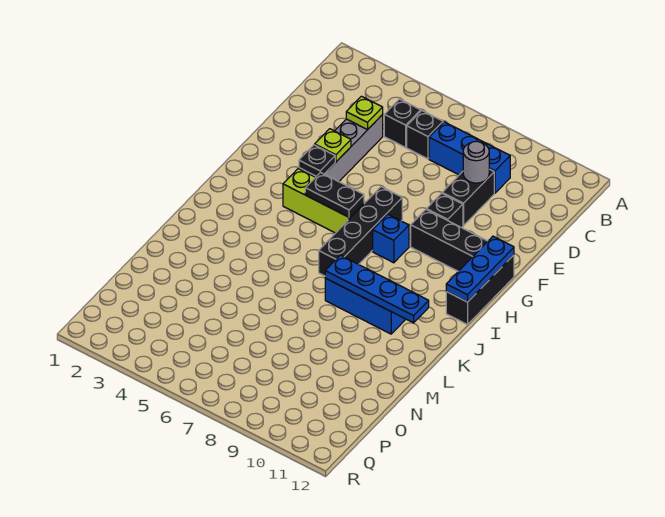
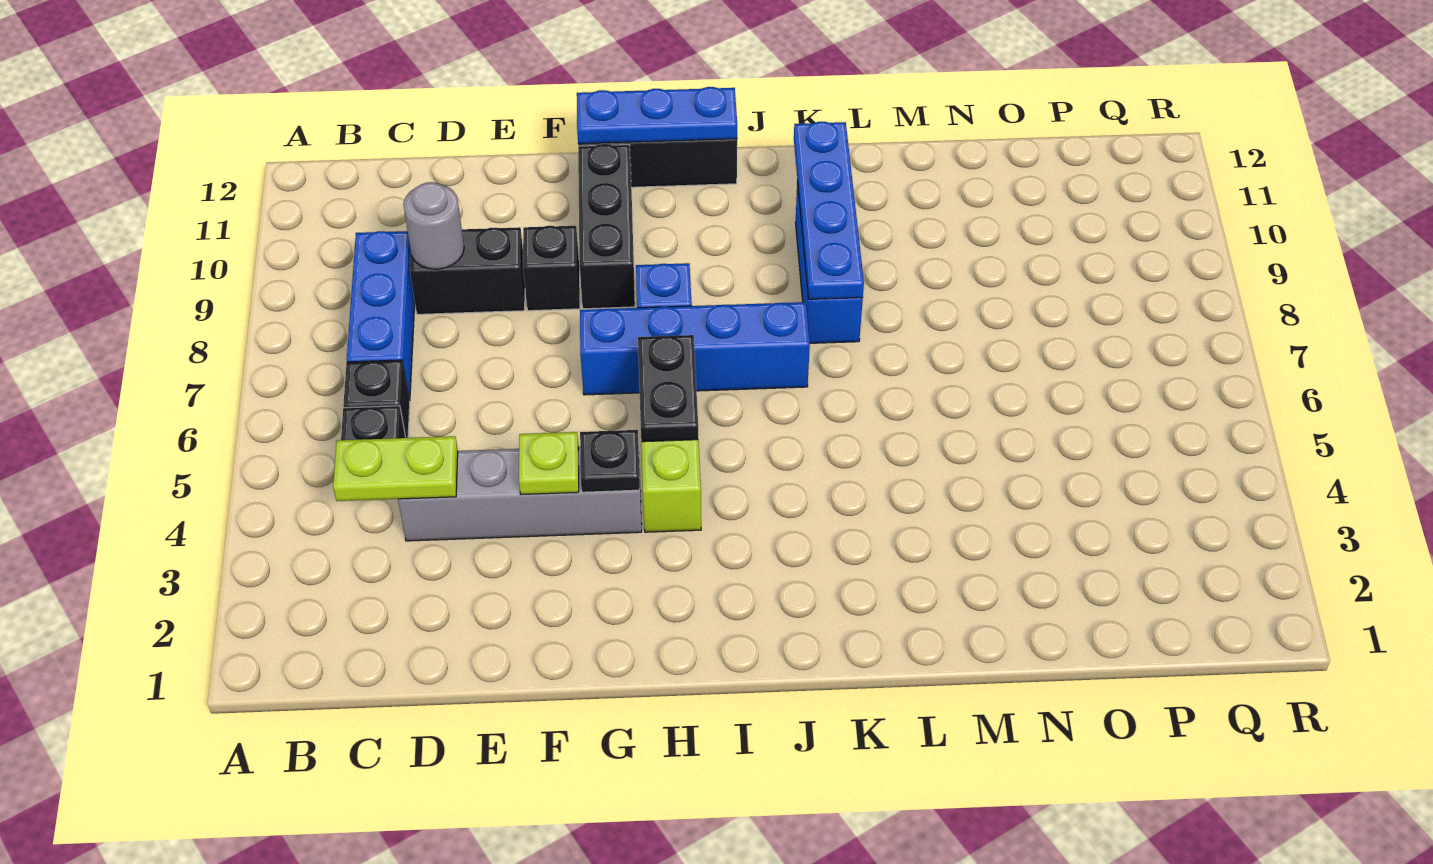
lime 1x1 plate [346,96,383,130] -> lime 1x2 plate [333,436,458,501]
black 1x4 brick [319,187,402,276] -> blue 1x4 brick [580,302,810,395]

